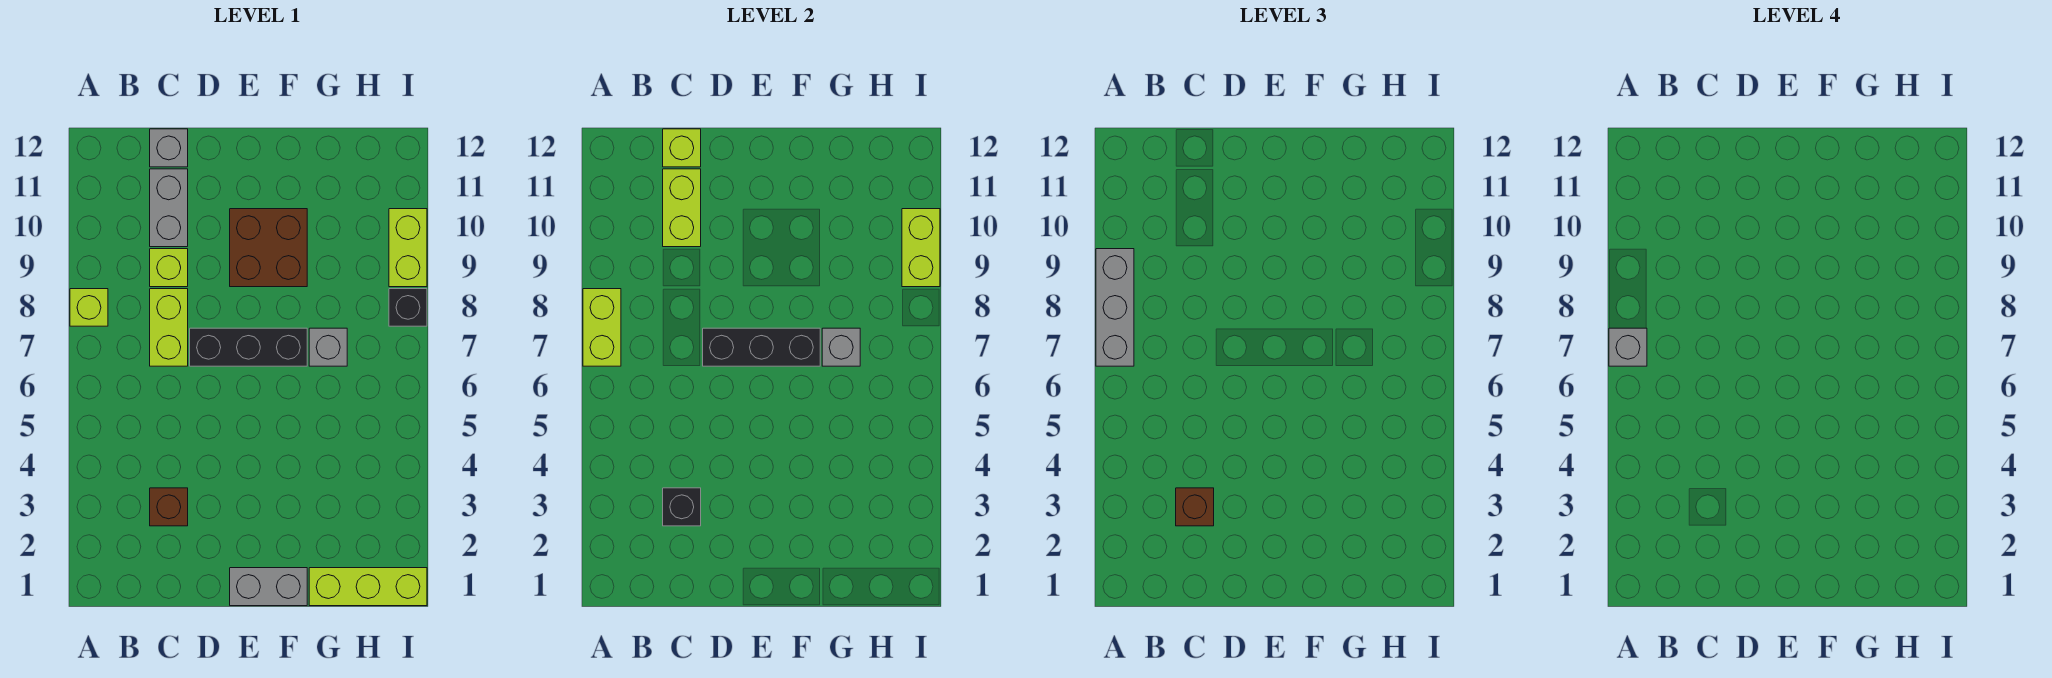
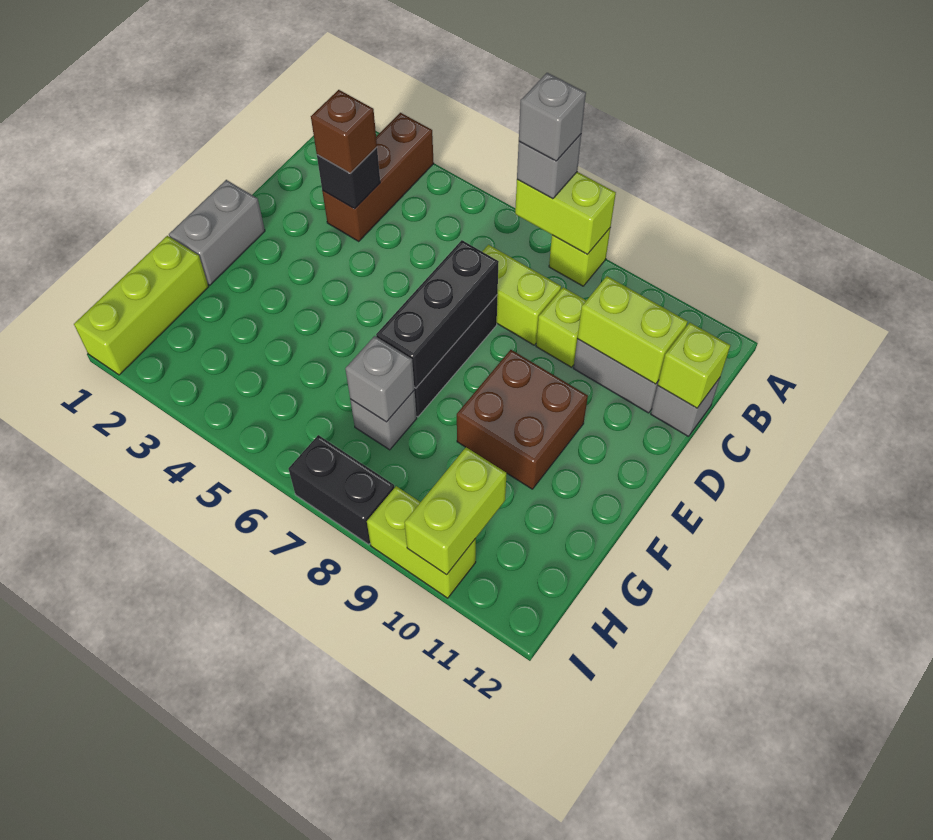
grey 1x3 brick [1096,249,1134,366] -> grey 1x1 brick [517,134,581,199]
brown 1x1 brick [150,488,188,526] -> brown 1x3 brick [322,113,434,241]
black 1x1 brick [389,289,427,326] -> black 1x2 brick [289,435,395,545]
lime 1x2 brick [902,209,940,287] -> lime 1x2 brick turned to [404,447,507,575]

